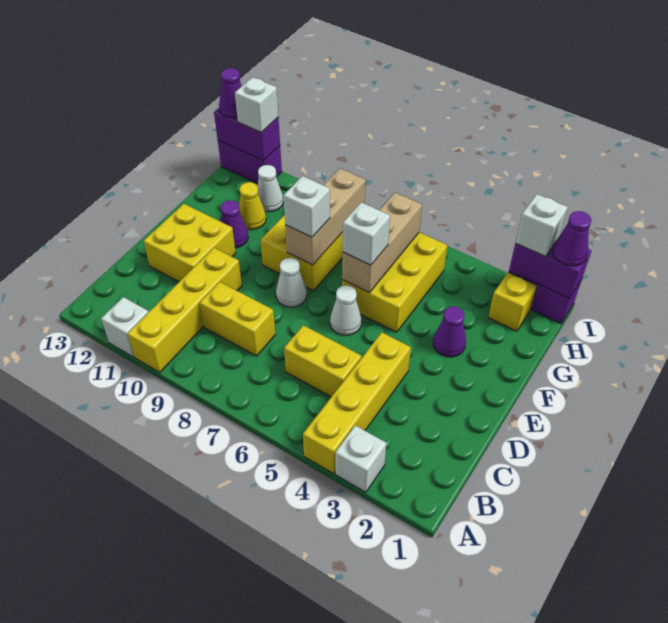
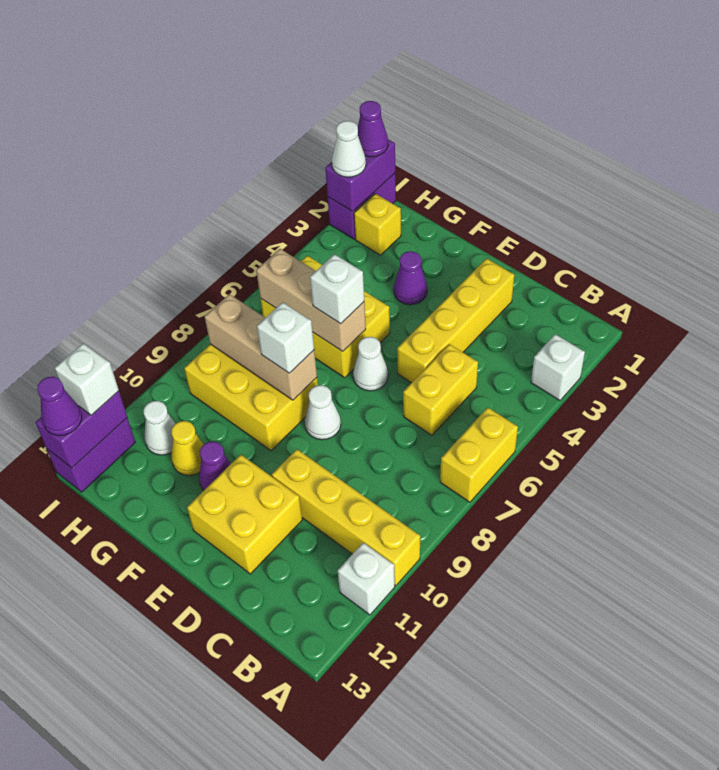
yellow 1x4 brick [303,333,411,474] -> yellow 1x4 brick turned to [397,259,514,383]
yellow 1x2 brick [200,282,275,356] -> yellow 1x2 brick moved to [440,408,518,502]
white 1x1 brick [515,194,568,257] -> white 1x1 cone [332,121,366,177]

